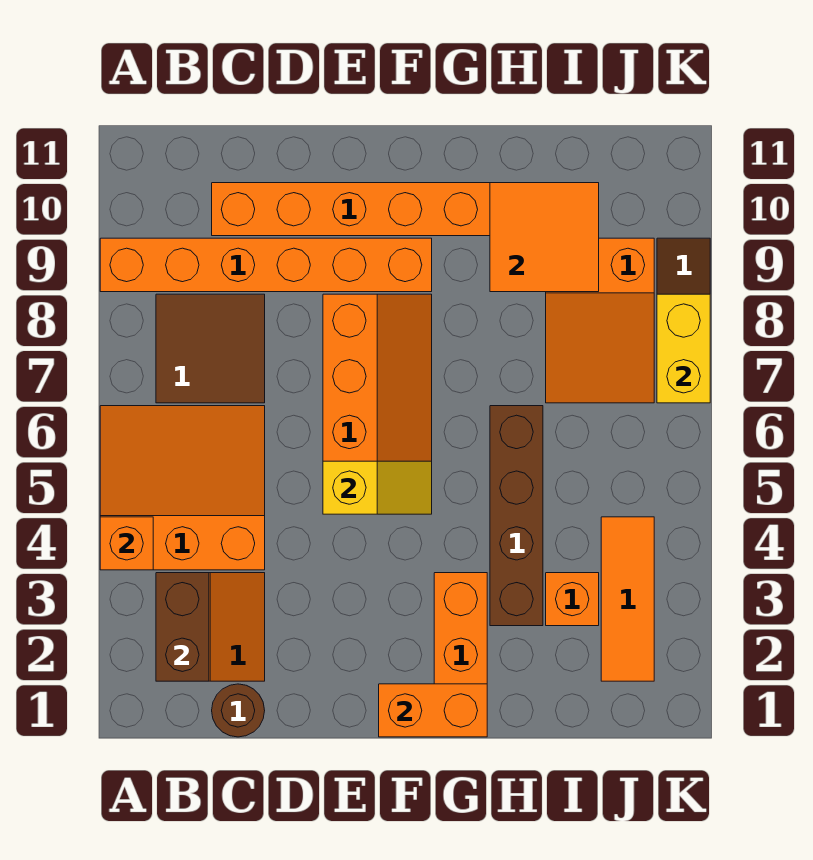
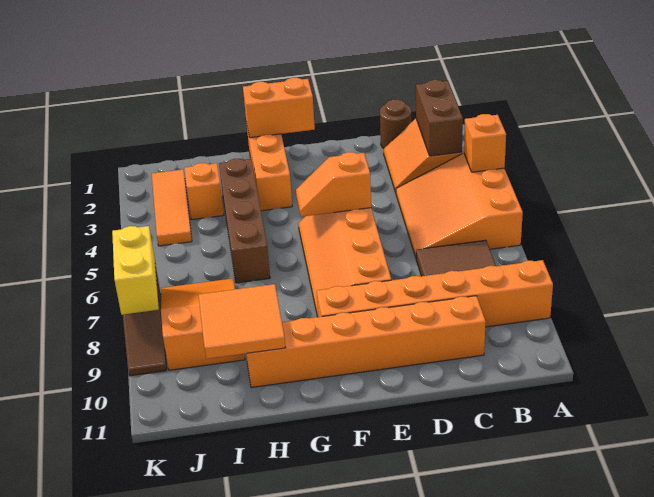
orange 3x3 slope [100,406,265,570] -> orange 3x3 slope turned to [396,153,523,257]
yellow 1x2 slope [323,461,432,514] -> orange 1x2 slope [296,152,371,217]

